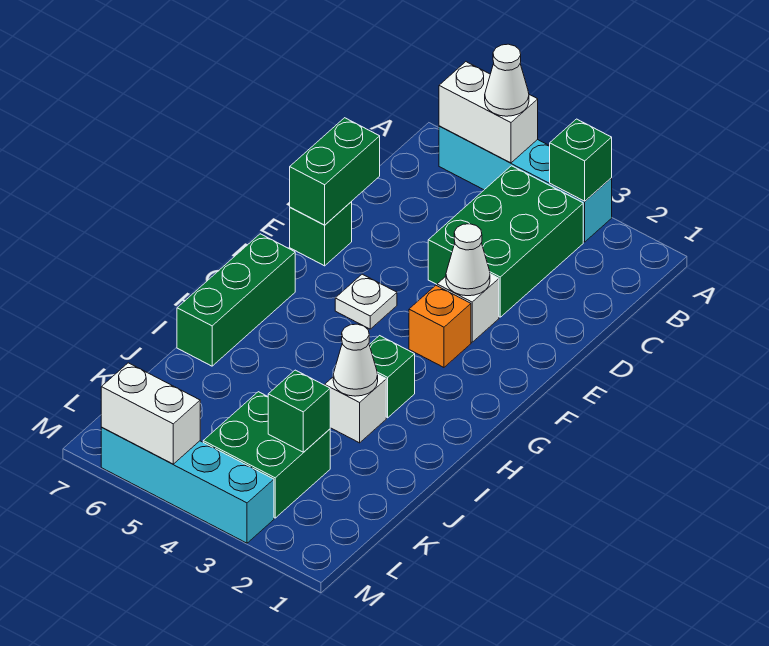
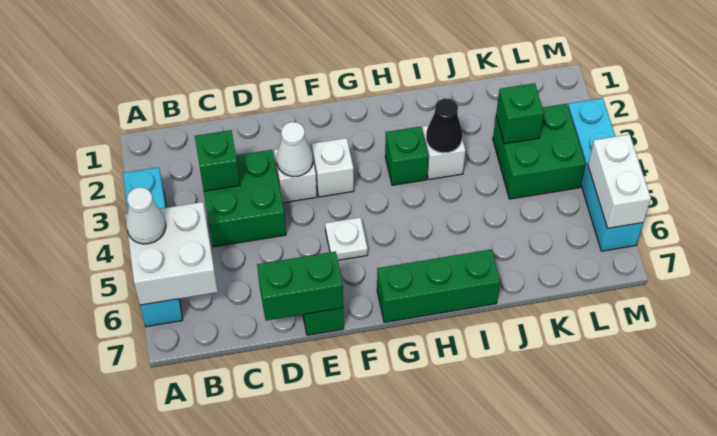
green 1x1 brick [550,119,612,201] -> green 1x1 brick moved to [195,130,240,191]
white 1x2 brick [439,62,538,163] -> white 2x2 brick [125,202,218,305]
green 2x3 brick [428,166,583,317] -> green 2x2 brick [204,150,286,247]
orange 1x1 brick [409,285,471,367] -> white 1x1 brick [312,138,354,197]
white 1x1 cone [333,324,378,396] -> black 1x1 cone [426,98,462,153]

